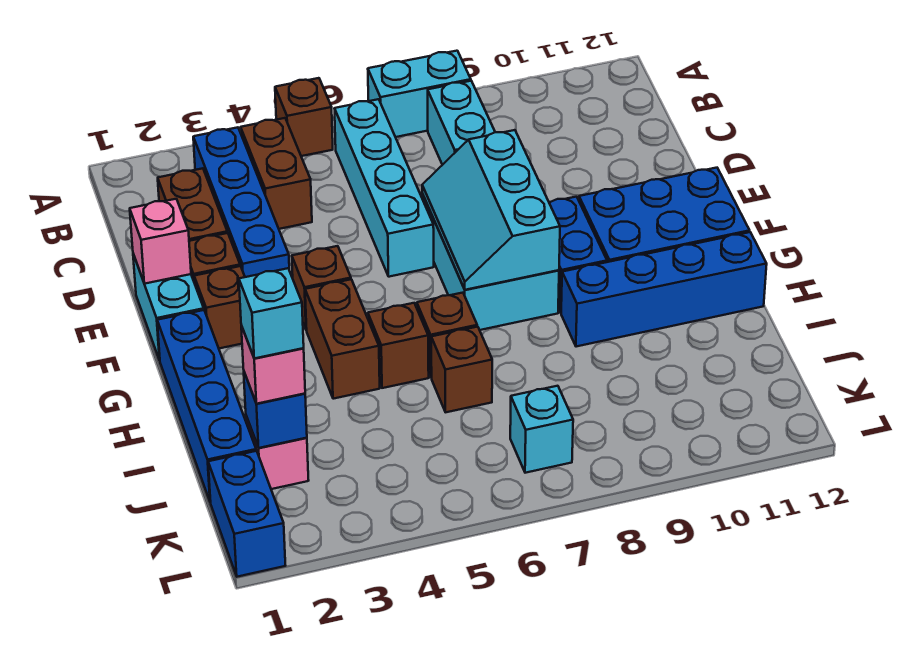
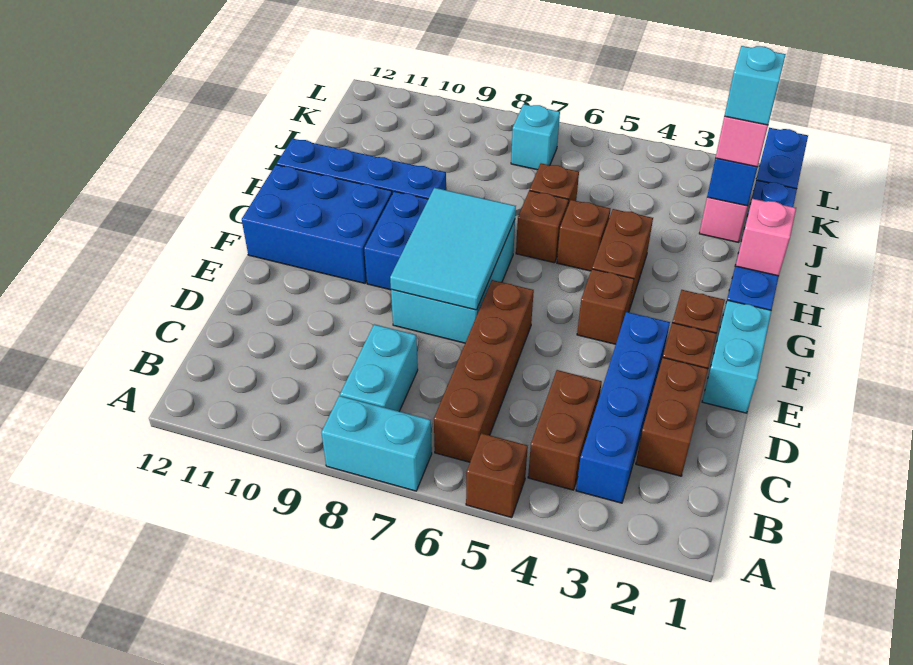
cyan 1x4 brick [334,99,434,277] -> brown 1x4 brick [434,280,534,462]
pink 1x1 brick [130,199,191,284] -> pink 1x1 brick moved to [736,199,796,276]
cyan 2x3 slope [422,130,560,290] -> cyan 2x3 tile [390,188,516,310]

